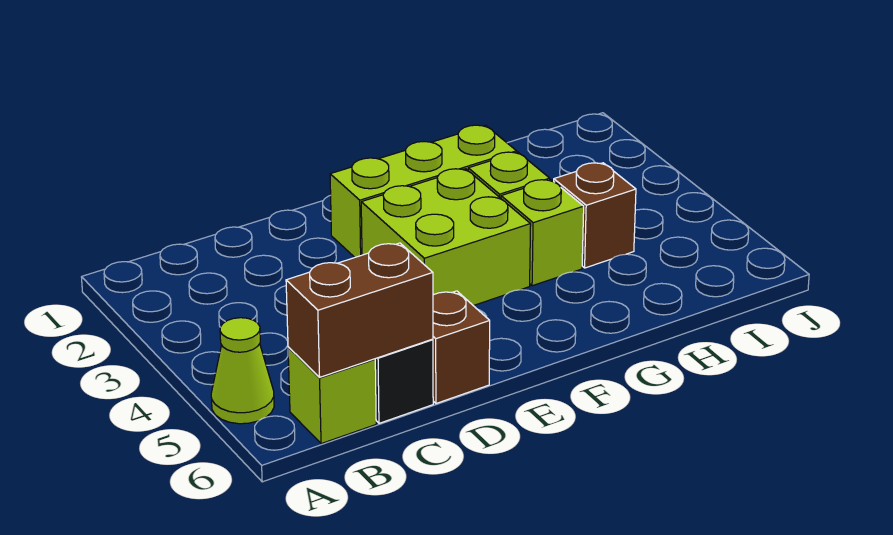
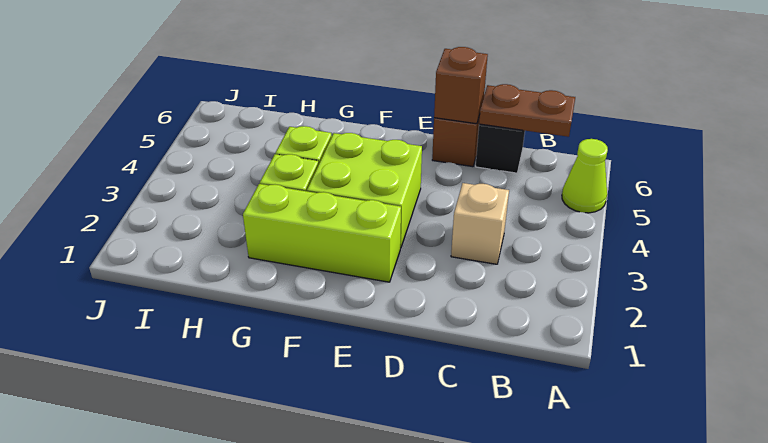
lime 1x1 brick [288,347,376,444] -> none
brown 1x2 brick [286,243,433,377] -> brown 1x2 plate [479,84,575,137]
none -> tan 1x1 brick [451,183,509,264]
brown 1x1 brick [554,163,636,268] -> brown 1x1 brick moved to [434,47,488,124]

